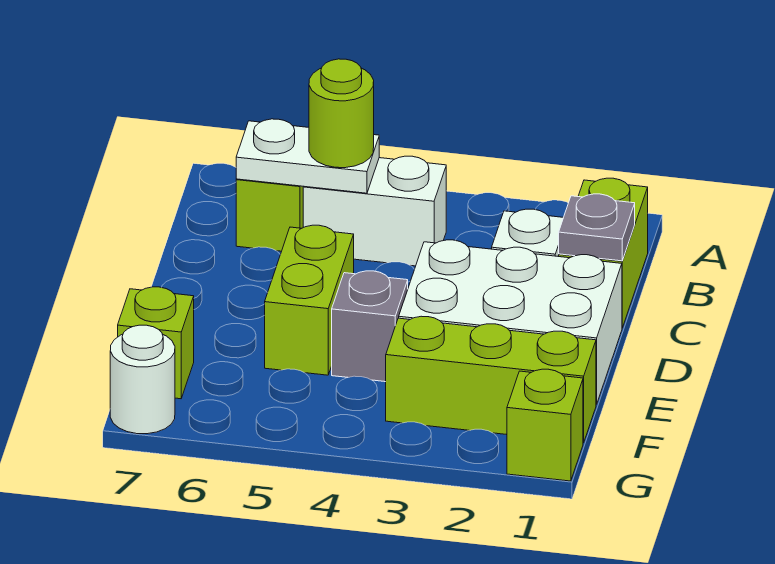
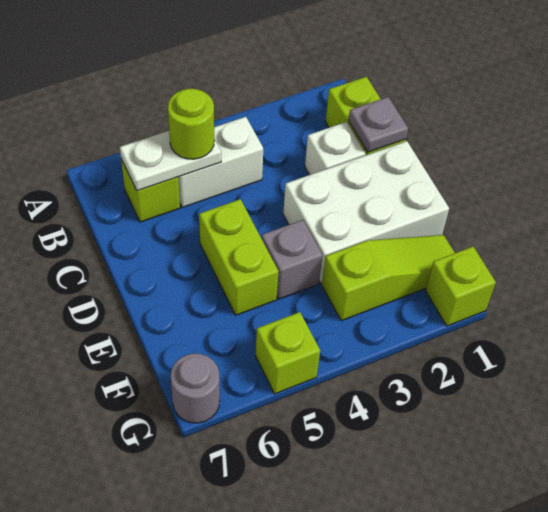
lime 1x3 brick [386,316,596,443] -> lime 1x3 slope [322,235,455,321]
lime 1x1 brick [118,287,194,399] -> lime 1x1 brick moved to [256,312,320,394]
white 1x1 round brick [110,325,175,434] -> grey 1x1 round brick [171,353,220,423]

